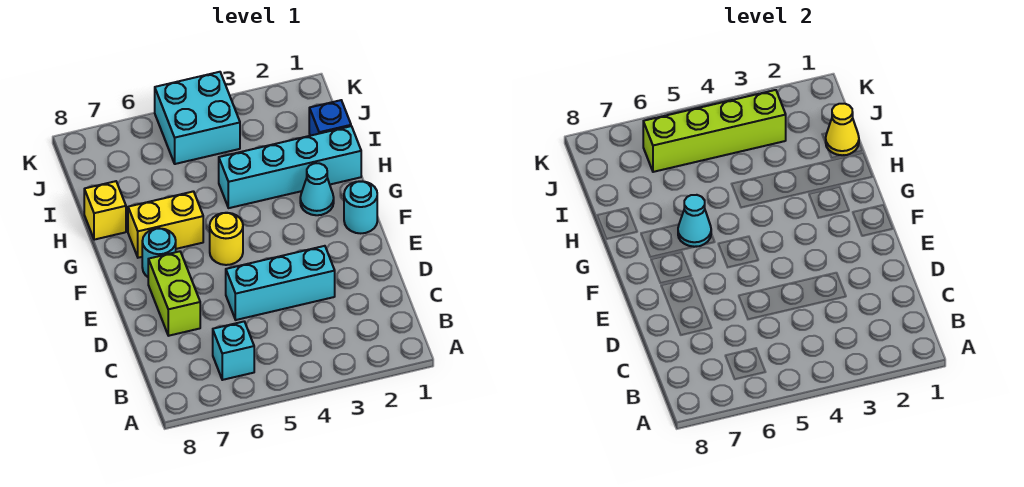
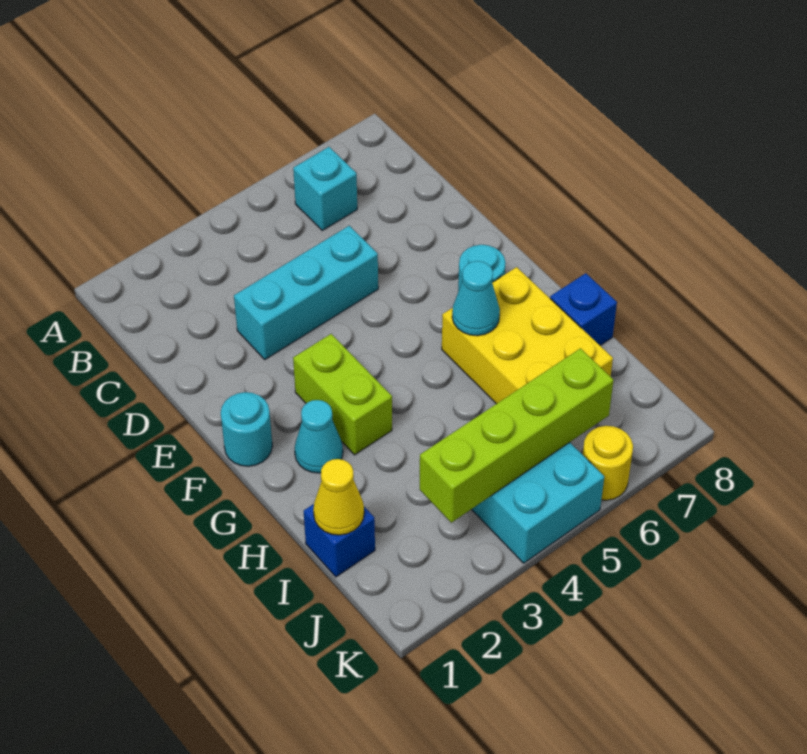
lime 1x2 brick [148,251,200,336] -> lime 1x2 brick moved to [293,334,392,455]
yellow 1x1 round brick [210,213,243,265] -> yellow 1x1 round brick moved to [583,426,633,500]
yellow 1x2 brick [128,191,203,258] -> yellow 2x3 brick [442,267,613,404]
cyan 1x4 brick [219,126,361,208] -> none
yellow 1x1 brick [84,181,126,240] -> blue 1x1 brick [550,273,617,345]

